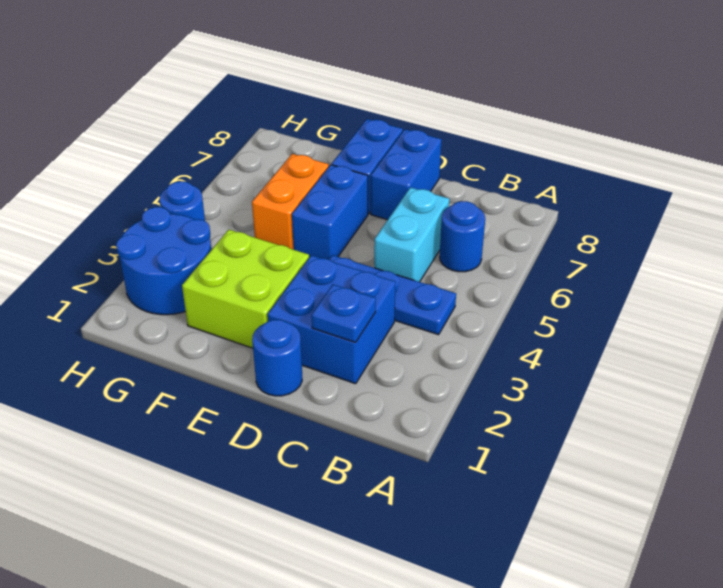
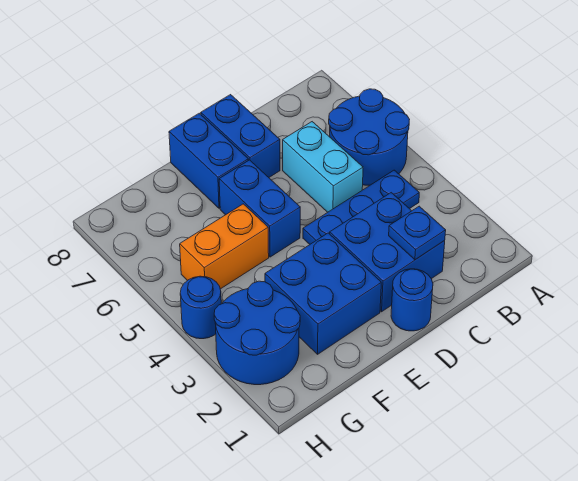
blue 1x1 round brick [440,201,485,272] -> blue 2x2 round brick [329,89,410,185]
lime 2x2 brick [182,230,309,348] -> blue 2x2 brick [265,233,381,354]
orange 1x2 brick [252,154,329,250] -> orange 1x2 brick turned to [180,204,269,289]

